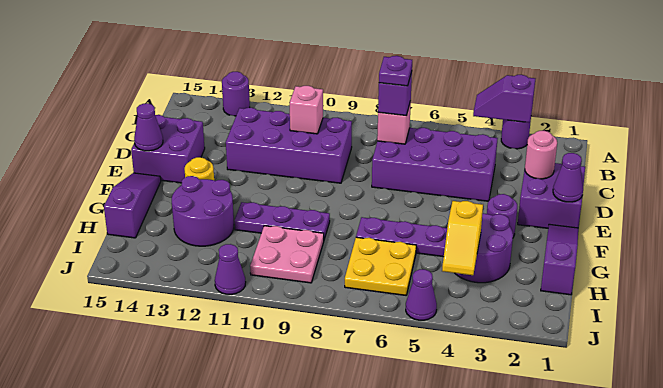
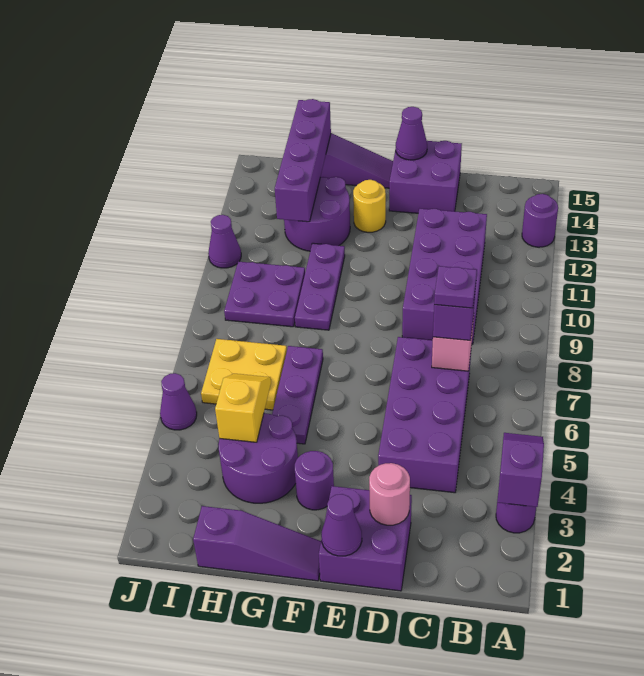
pink 1x1 brick [290,86,323,134] -> none
yellow 1x2 slope [442,201,483,275] -> yellow 1x2 slope turned to [215,374,271,442]
pink 2x2 plate [250,226,324,283] -> purple 2x2 plate [224,262,305,327]
none -> purple 1x4 brick [275,99,331,222]

